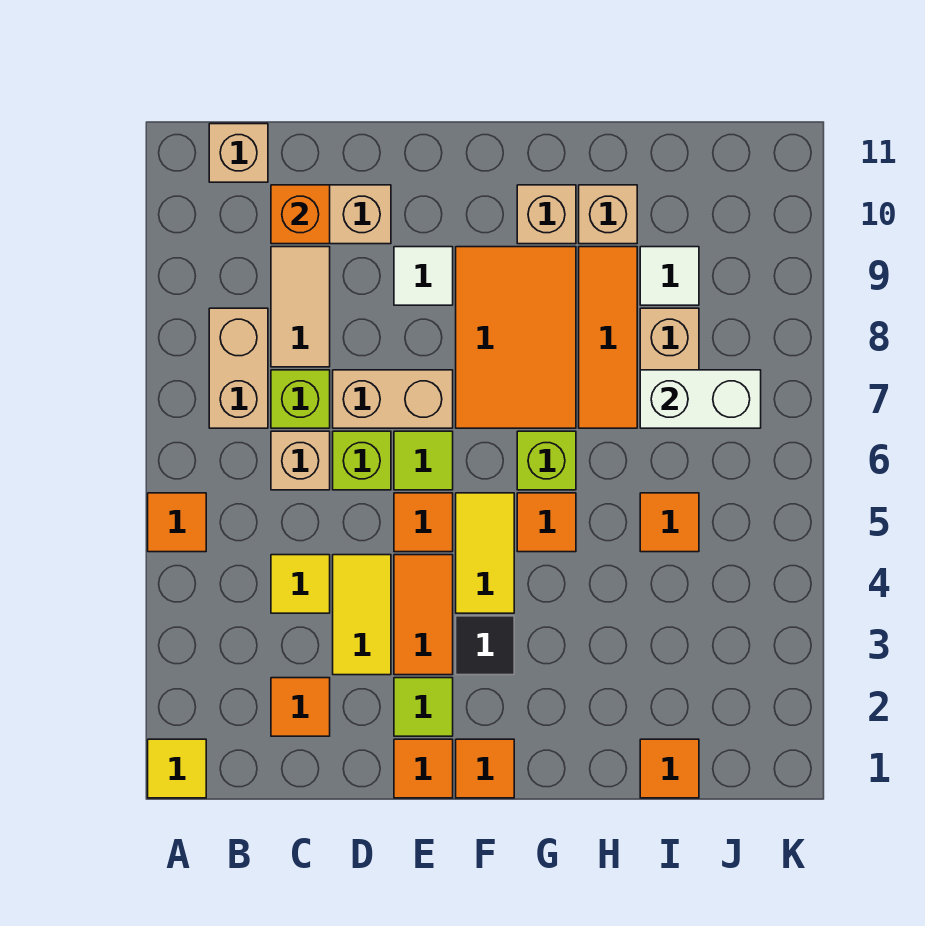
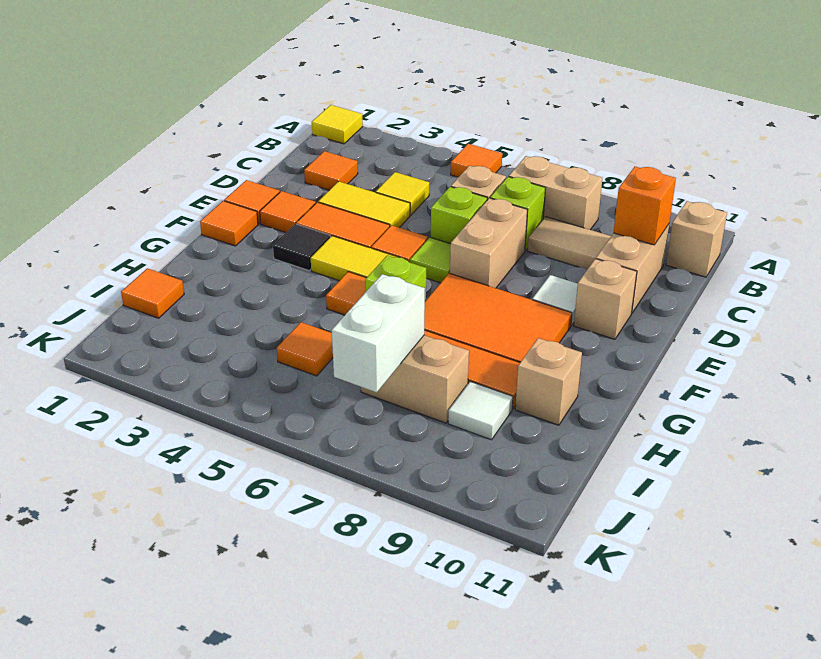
lime 1x1 tile [394,678,453,736] -> orange 1x1 tile [260,191,316,233]
tan 1x1 brick [517,185,576,244] -> tan 1x1 brick moved to [574,259,637,339]

